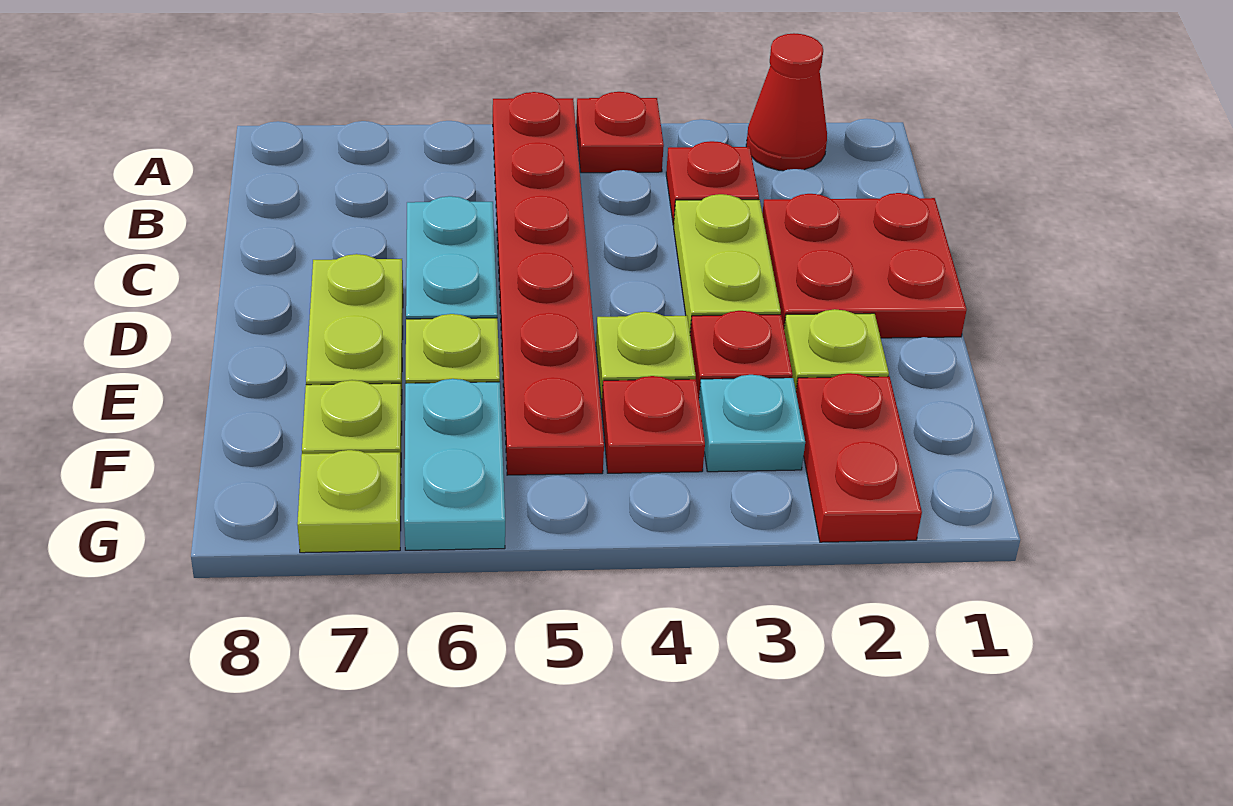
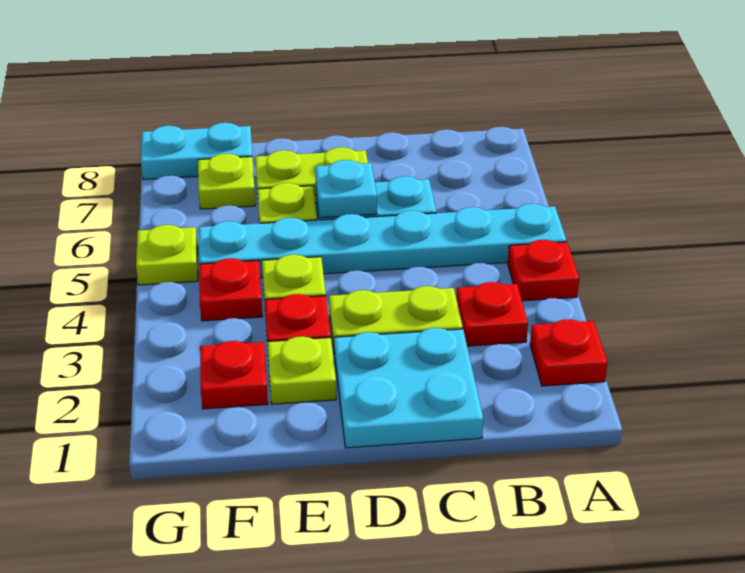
red 1x1 cone [746,33,827,171] -> red 1x1 plate [530,319,607,386]
red 1x6 plate [493,92,604,475] -> cyan 1x6 plate [199,204,567,278]
red 2x2 plate [762,193,967,338] -> cyan 2x2 plate [334,328,483,448]
red 1x2 plate [796,373,922,542] -> red 1x1 plate [200,341,268,409]
cyan 1x1 plate [699,375,805,472] -> cyan 1x1 plate moved to [315,160,377,218]
cyan 1x2 plate [404,379,505,550] -> cyan 1x2 plate moved to [141,123,252,179]
lime 1x1 plate [297,450,401,553] -> lime 1x1 plate moved to [136,225,198,285]

